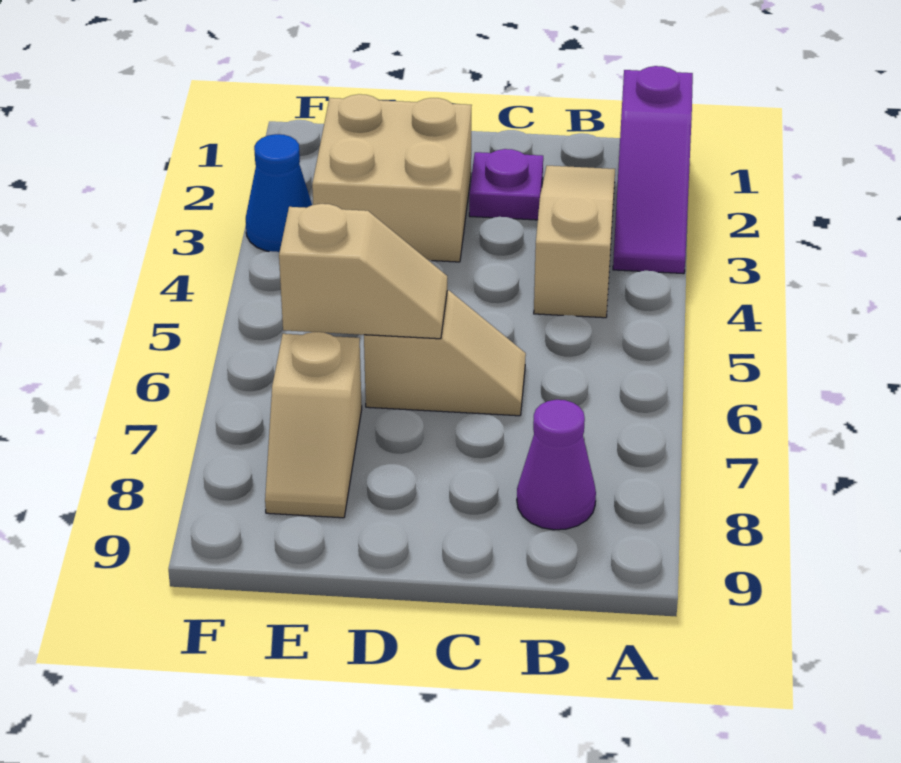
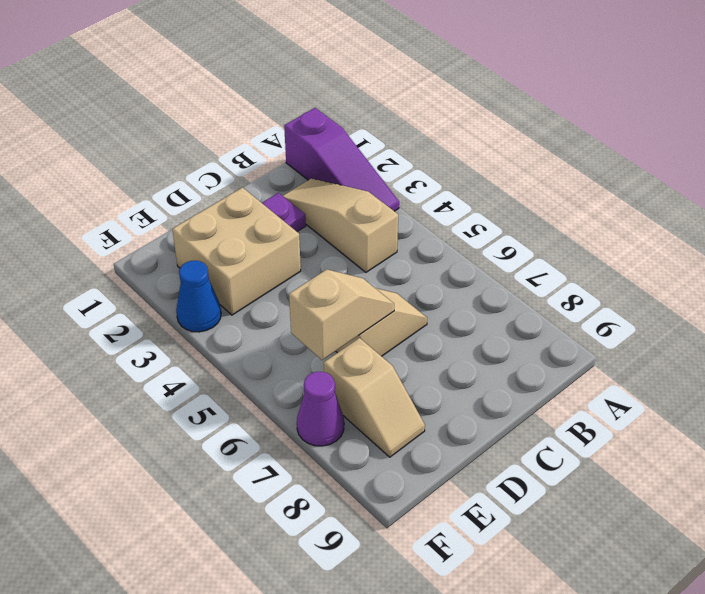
purple 1x1 cone [517,400,596,530] -> purple 1x1 cone moved to [297,372,344,446]

